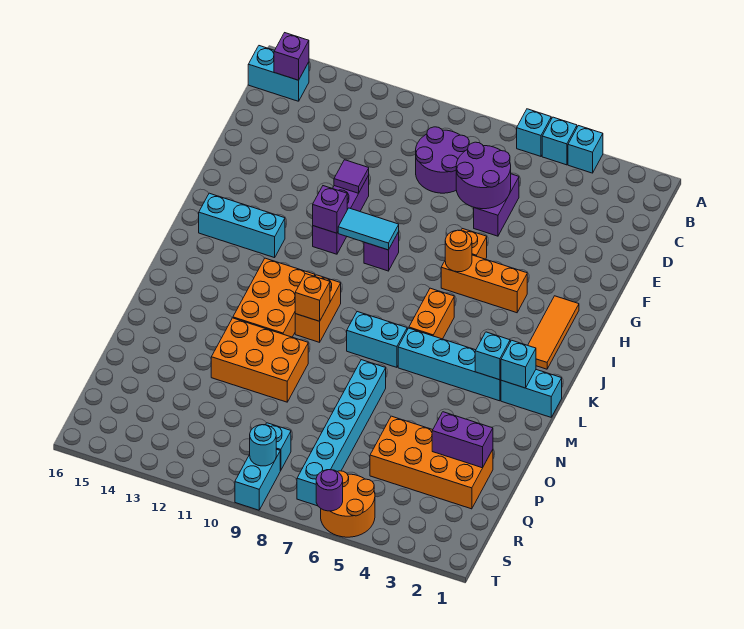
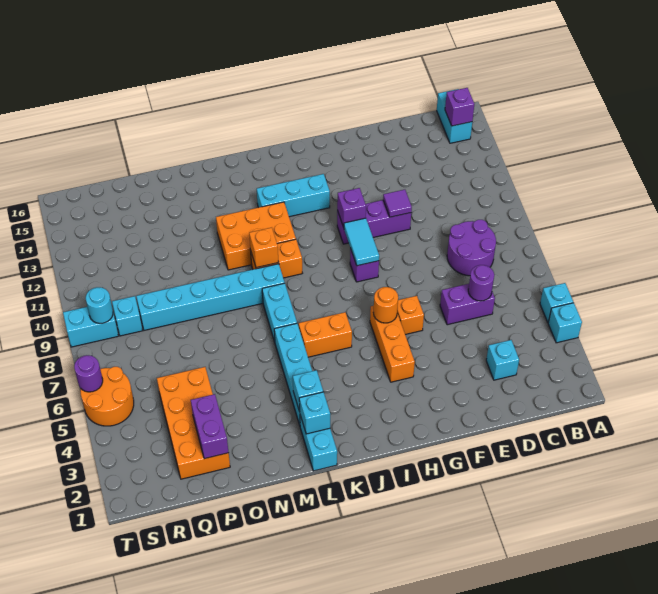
cyan 1x1 brick [517,109,551,156] -> cyan 1x1 brick moved to [486,340,519,380]
purple 2x2 round brick [456,142,511,209] -> purple 1x1 round brick [468,265,494,301]
orange 1x3 tile [528,296,579,369] -> none
cyan 1x3 brick [199,193,285,258] -> cyan 1x3 brick turned to [257,174,330,217]
cyan 1x6 brick [297,360,386,506] -> cyan 1x6 brick moved to [136,264,285,330]
orange 2x3 brick [211,318,308,402] -> none

